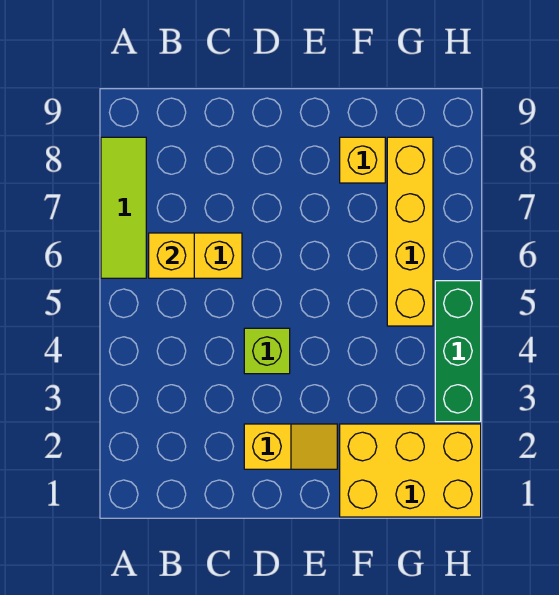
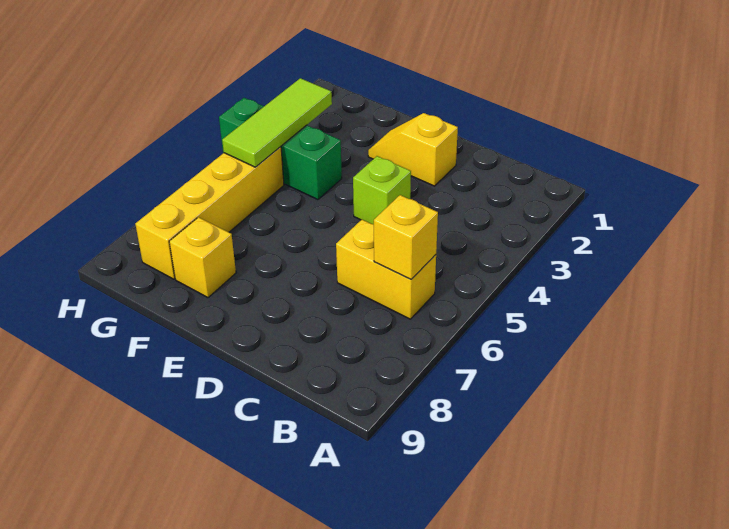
lime 1x3 tile [101,137,146,278] -> lime 1x3 tile moved to [222,78,332,167]
yellow 2x3 brick [340,424,481,517] -> none
green 1x3 brick [435,281,481,422] -> green 1x3 brick turned to [219,98,342,200]

